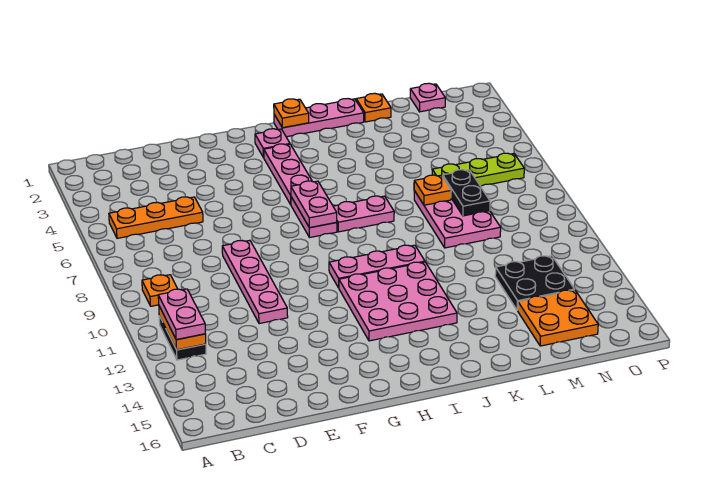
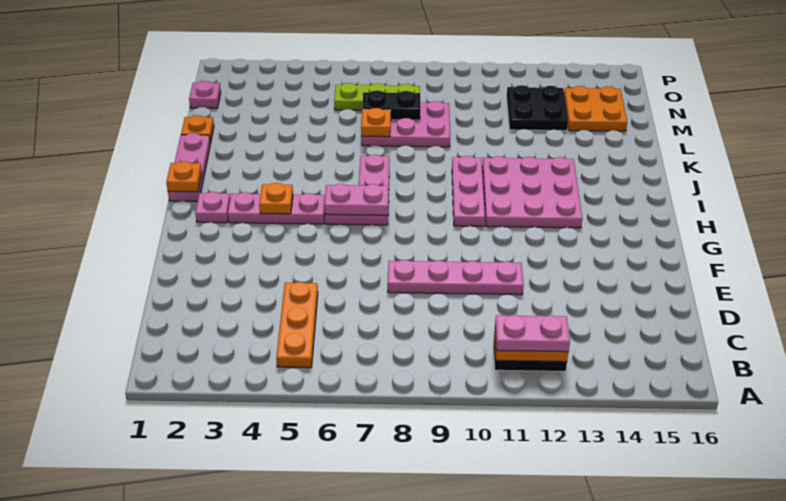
orange 1x1 plate [142,275,177,306] -> orange 1x1 plate moved to [259,183,293,214]
lime 1x3 plate [432,153,524,186] -> lime 1x3 plate turned to [334,83,420,110]

